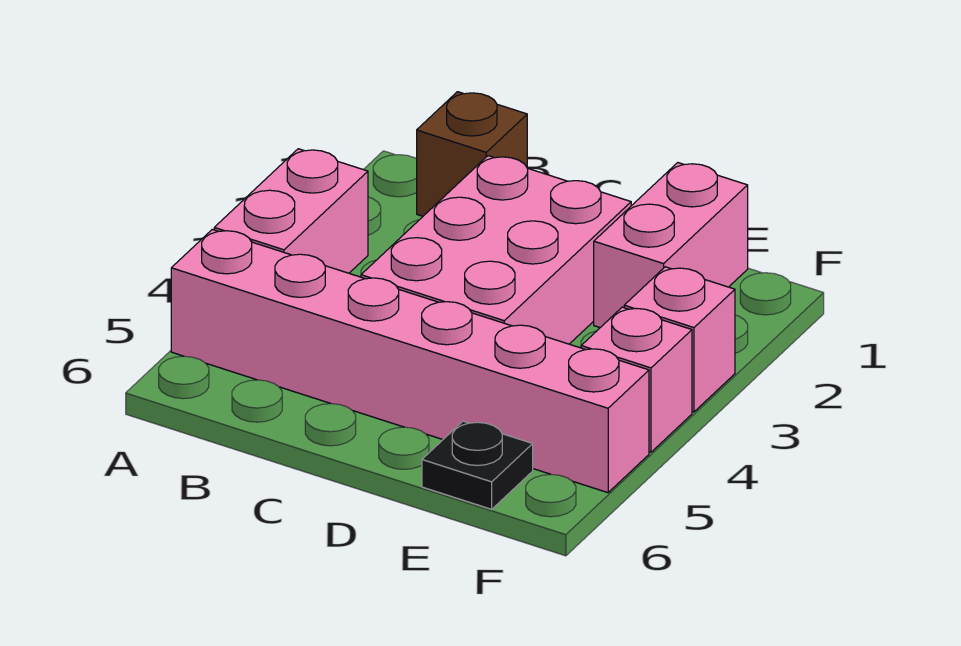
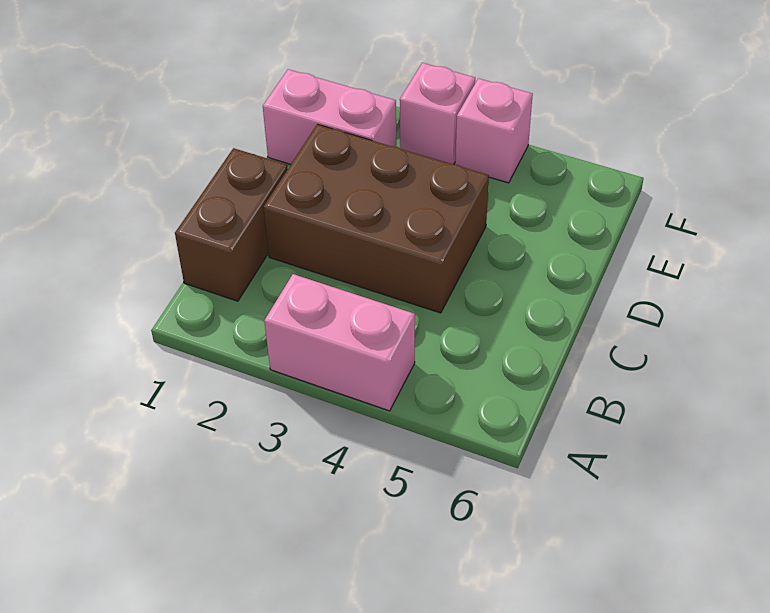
pink 1x6 brick [171,229,649,493] -> none
brown 1x1 brick [417,92,527,216] -> brown 1x2 brick [175,148,288,301]
pink 2x3 brick [361,156,631,344] -> brown 2x3 brick [263,124,489,313]
black 1x1 plate [422,421,533,509] -> none

